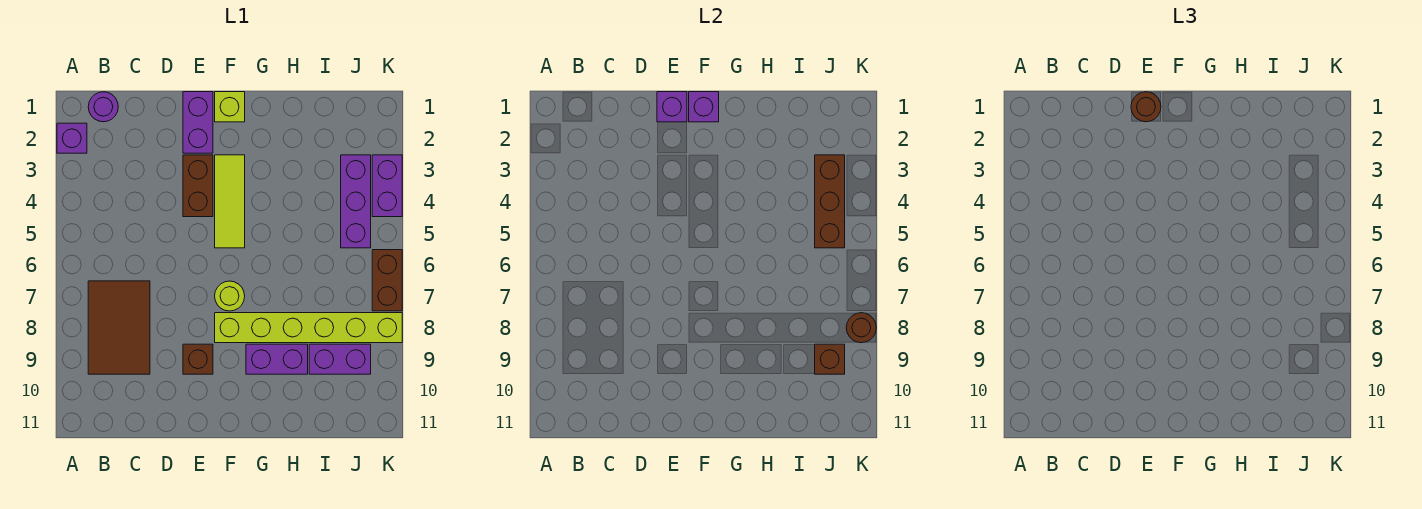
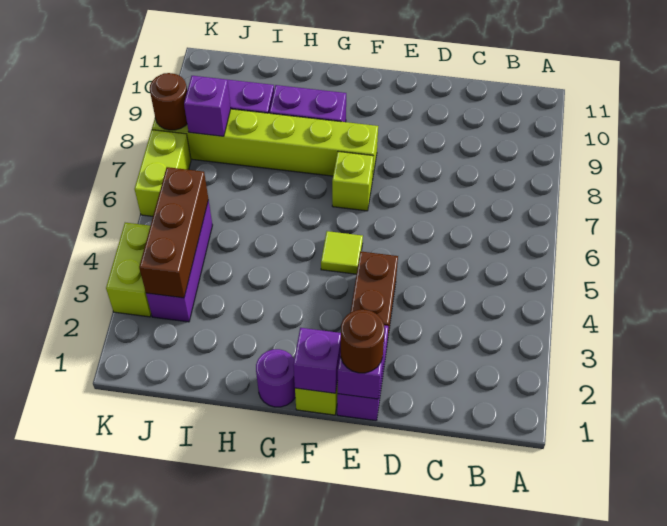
purple 1x1 brick [57,123,87,153] -> purple 1x1 brick moved to [184,76,231,136]
purple 1x1 round brick [88,92,118,122] -> purple 1x1 round brick moved to [256,349,295,407]
brown 2x3 tile [88,281,150,374] -> none
brown 1x1 brick [183,344,213,374] -> none
lime 1x3 tile [215,155,245,248] -> lime 1x1 tile [321,231,363,274]
lime 1x1 round brick [215,281,245,311] -> lime 1x1 brick [332,152,373,211]
brown 1x1 brick [815,344,845,374] -> none
purple 1x2 brick [372,155,402,217] -> lime 1x2 brick [106,223,151,317]
brown 1x2 brick [372,250,402,311] -> lime 1x2 brick [135,130,191,216]

